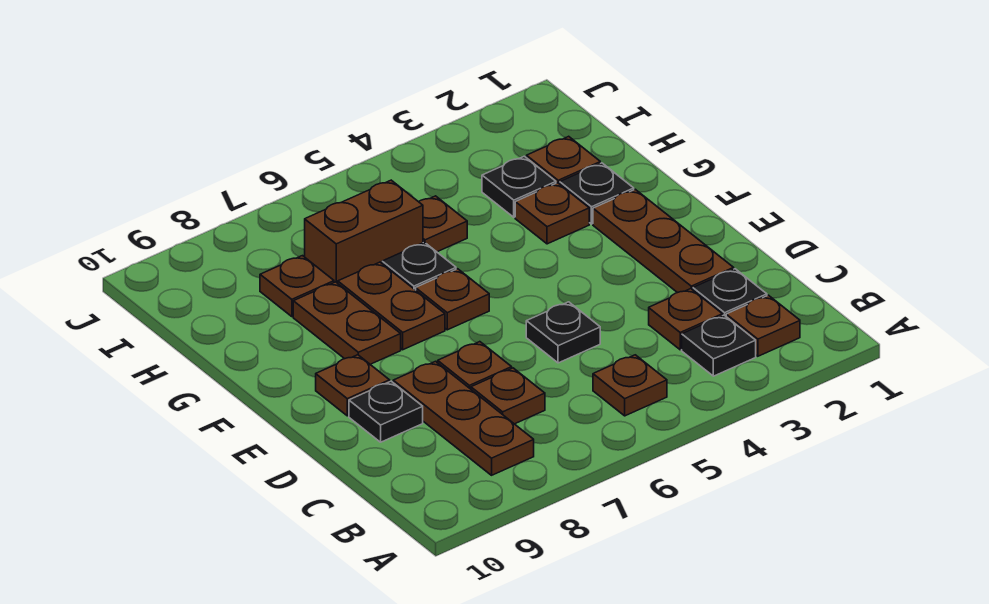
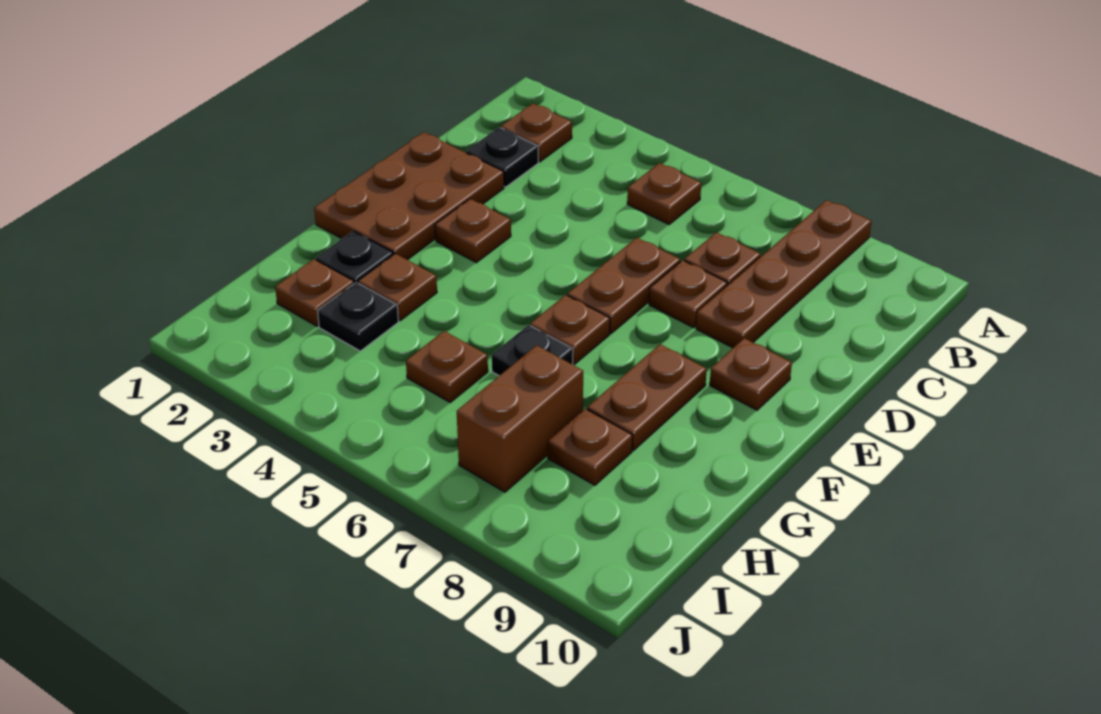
black 1x1 plate [682,315,756,376] -> none
brown 1x3 plate [393,361,534,475] -> brown 1x4 plate [696,200,872,348]
brown 1x1 plate [649,289,722,350] -> brown 1x1 plate moved to [435,199,511,263]
brown 1x3 plate [593,189,734,293] -> brown 2x3 plate [314,132,504,260]
black 1x1 plate [526,302,600,363] -> none
black 1x1 plate [349,381,423,442] -> none
brown 1x2 plate [338,262,445,350] -> brown 1x2 plate moved to [567,238,680,333]
brown 1x2 brick [305,180,423,283] -> brown 1x2 brick turned to [457,345,583,492]

